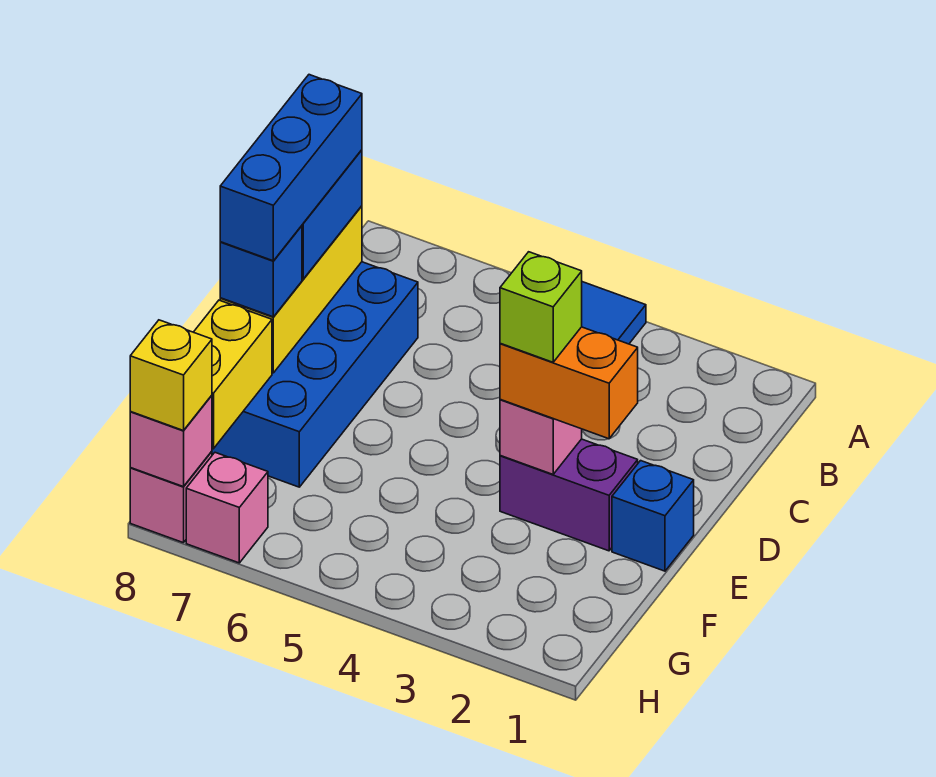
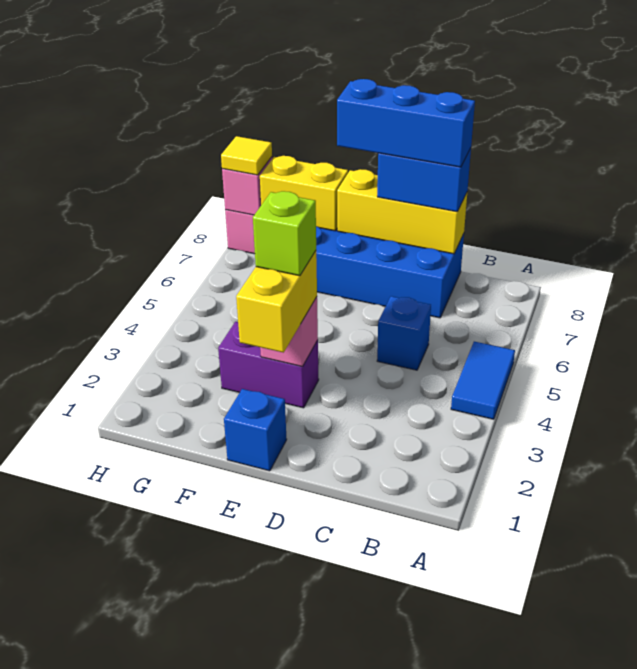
purple 1x2 brick [500,439,638,551] -> purple 1x2 brick turned to [218,322,319,408]
orange 1x2 brick [500,327,638,439] -> yellow 1x2 brick [236,251,317,353]
blue 1x1 brick [220,226,302,317] -> blue 1x1 brick moved to [377,296,431,370]
pink 1x1 brick [186,453,268,563] -> none
yellow 1x1 brick [130,320,212,431] -> yellow 1x1 tile [221,136,272,175]

